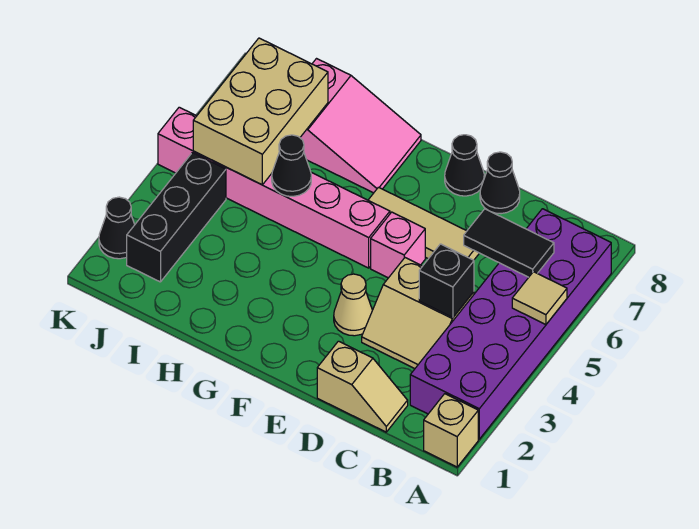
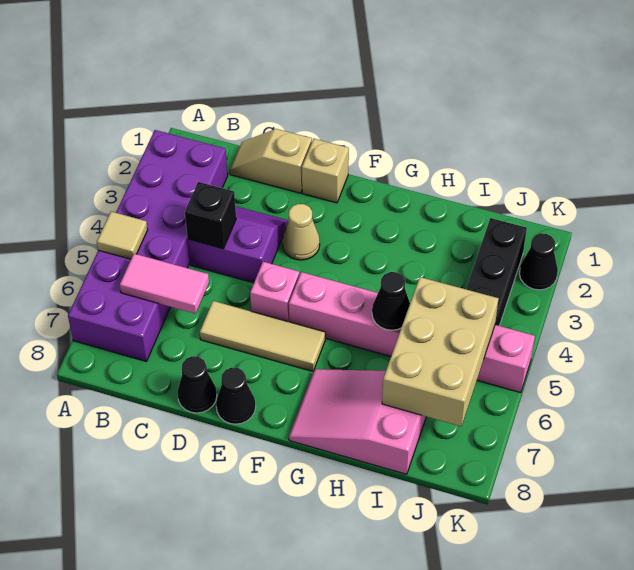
tan 1x1 brick [424,394,478,467] -> tan 1x1 brick moved to [302,139,349,203]
black 1x2 tile [464,209,554,277] -> pink 1x2 tile [120,254,209,314]
tan 2x2 slope [362,258,474,369] -> purple 2x2 slope [188,206,288,283]

